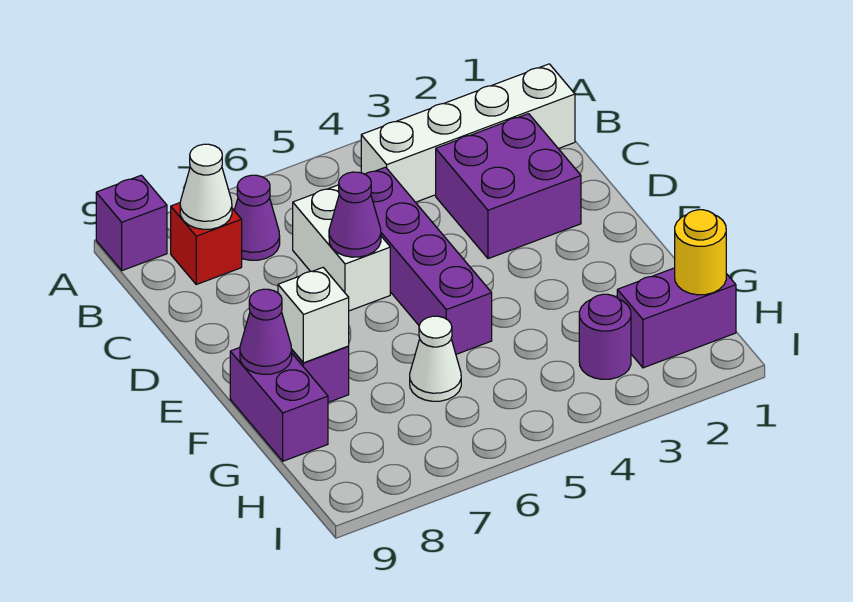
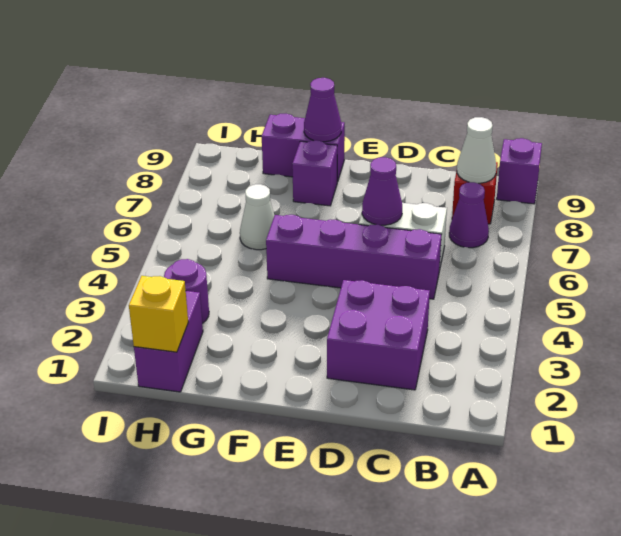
white 1x4 brick [361,64,575,202] -> none
white 1x1 brick [278,268,349,363] -> none
yellow 1x1 round brick [675,210,726,295] -> yellow 1x1 brick [129,276,188,352]

